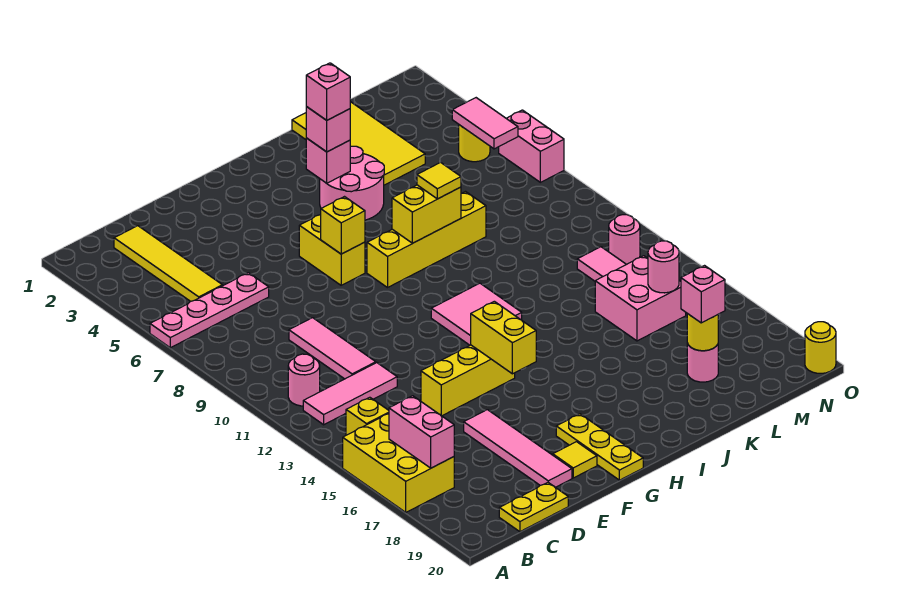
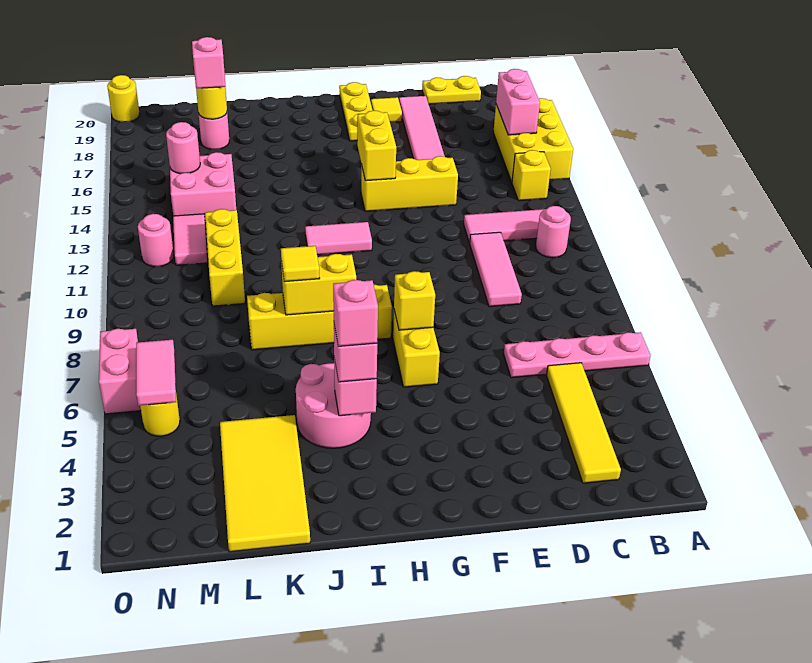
pink 2x2 tile [431,283,522,345] -> pink 1x2 tile [305,222,372,255]
none -> yellow 1x3 brick [205,209,245,306]

